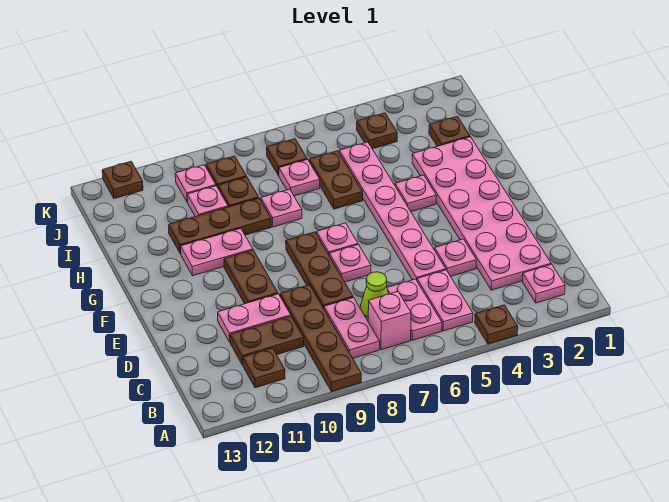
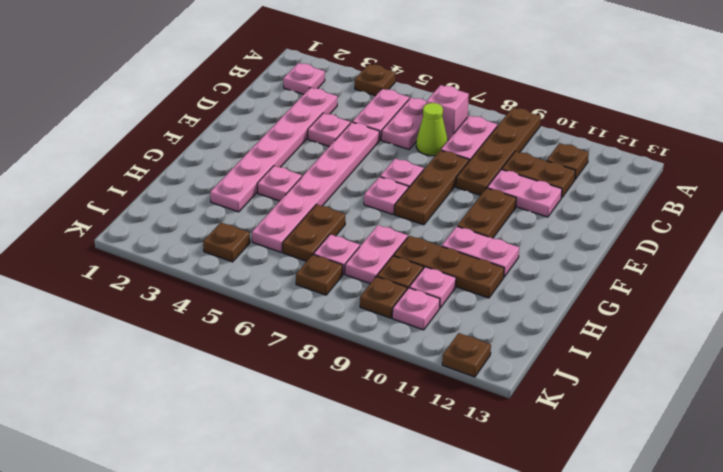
pink 2x6 plate [412,137,551,290] -> pink 1x6 plate [210,88,337,212]
pink 1x1 plate [261,189,302,227] -> pink 1x2 plate [345,225,408,283]
brown 1x1 plate [429,116,470,146] -> none

